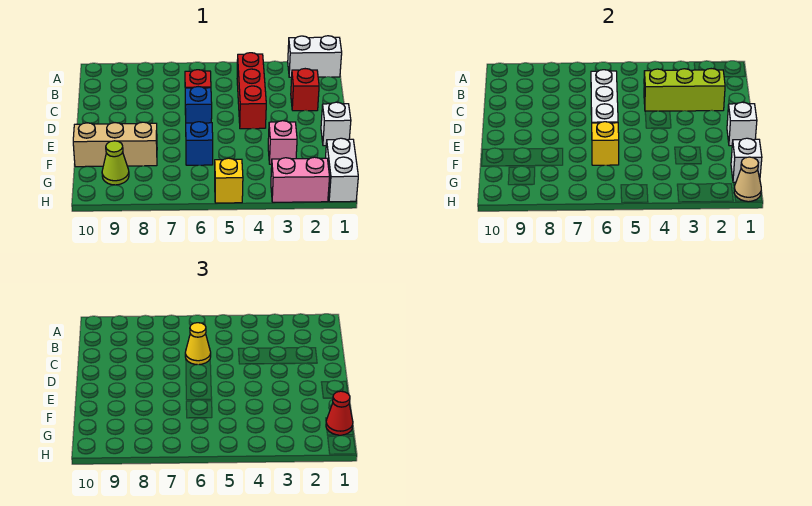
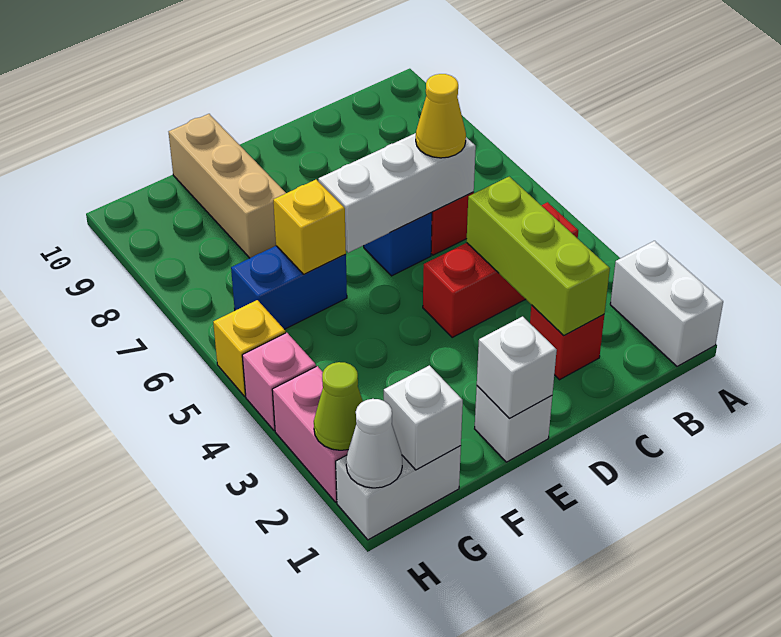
pink 1x1 brick [268,121,297,164] -> pink 1x1 brick moved to [242,333,316,430]
blue 1x1 brick [186,122,213,165] -> blue 1x2 brick [231,246,347,329]
red 1x1 cone [326,391,353,435] -> none
lime 1x1 cone [102,141,129,185] -> lime 1x1 cone moved to [314,362,363,450]
tan 1x1 cone [734,157,761,202] -> white 1x1 cone [346,399,402,488]

